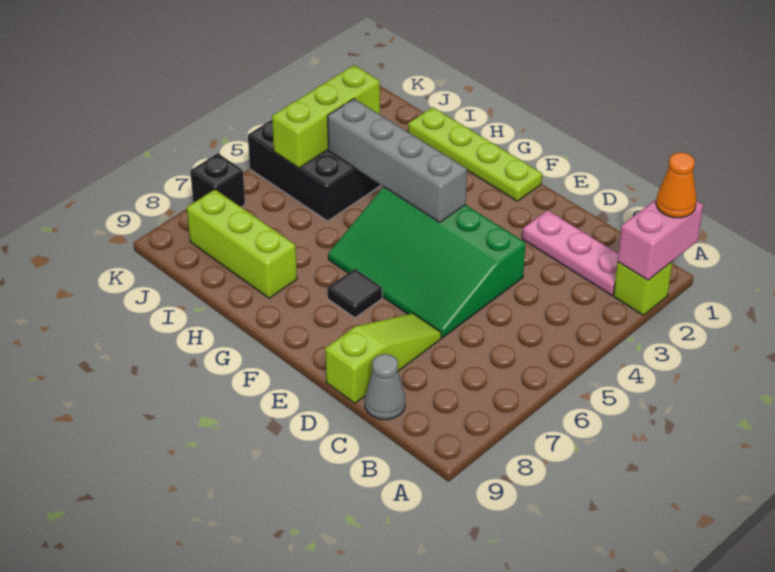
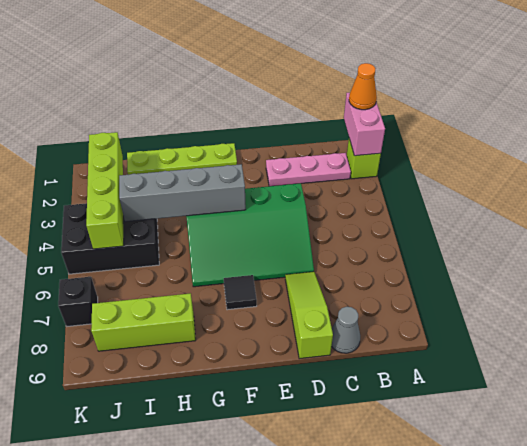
lime 1x3 brick [272,65,380,168] -> lime 1x4 brick [86,132,124,249]

